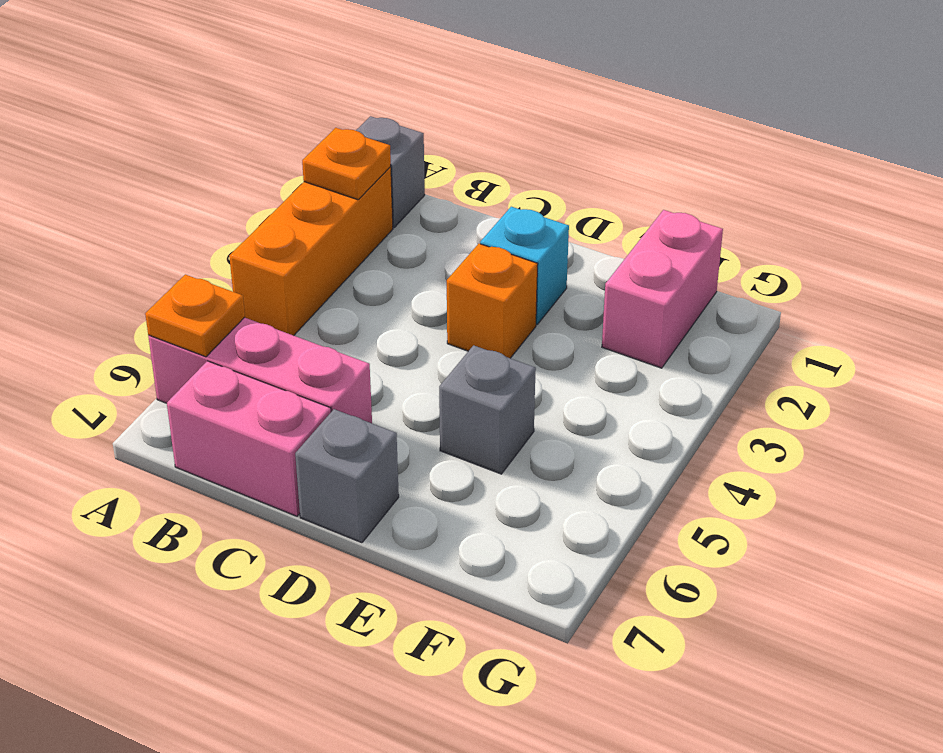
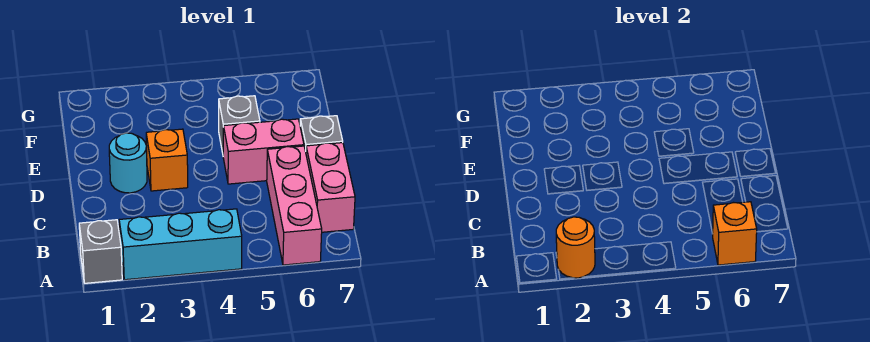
orange 1x3 brick [229,167,393,336] -> cyan 1x3 brick [119,209,242,280]
orange 1x1 plate [302,128,391,200] -> orange 1x1 round brick [556,217,595,278]
orange 1x1 plate [145,274,245,357] -> orange 1x1 brick [712,202,757,265]
cyan 1x1 brick [480,207,569,325] -> cyan 1x1 round brick [109,133,147,193]
pink 1x2 brick [602,210,723,368] -> pink 1x2 brick moved to [223,119,304,184]

